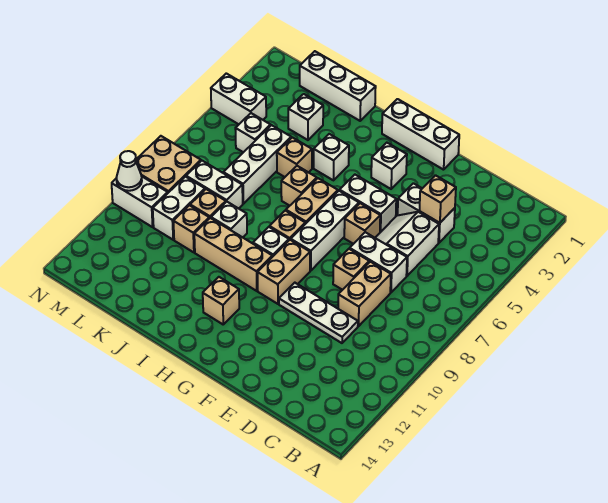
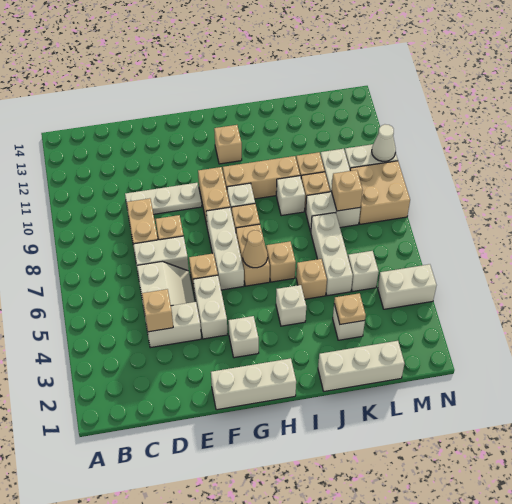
white 1x2 brick [340,175,396,232] -> white 1x2 brick turned to [193,275,228,339]
none -> tan 1x1 cone [243,230,268,268]
none -> tan 1x1 plate [334,293,366,324]
none -> tan 1x1 brick [331,170,363,211]

